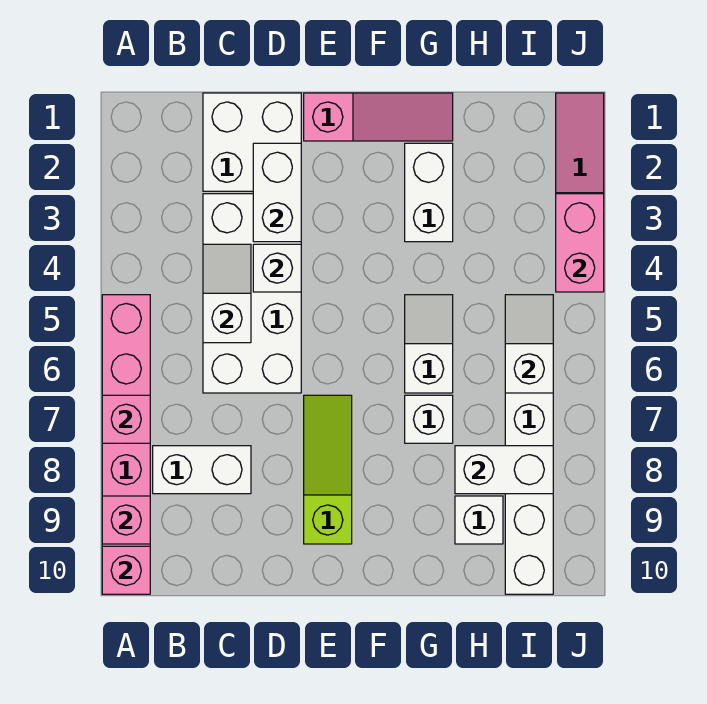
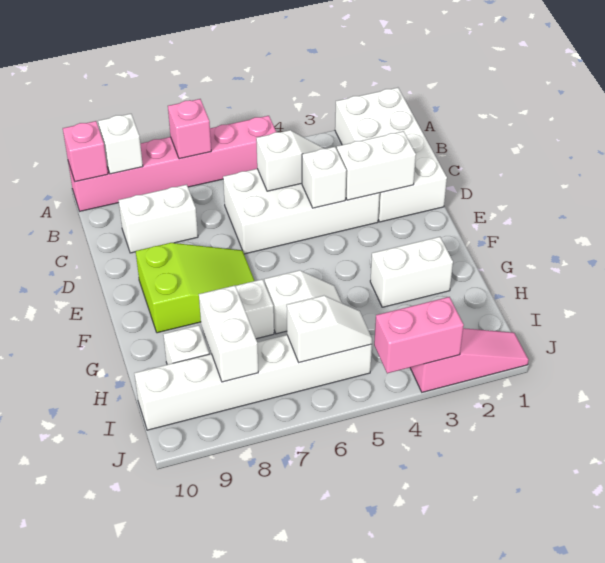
pink 1x1 brick [102,496,150,544] -> white 1x1 brick [98,114,143,174]
white 1x2 brick [153,446,251,494] -> white 1x2 brick turned to [118,185,198,253]
white 2x2 brick [203,93,301,191] -> white 2x4 brick [335,88,447,222]
pink 1x3 slope [304,93,453,141] -> none
lime 1x3 slope [304,395,352,544] -> lime 2x3 slope [136,243,255,333]

